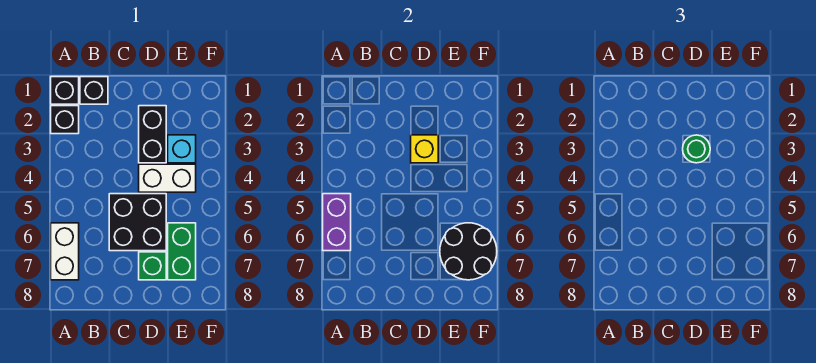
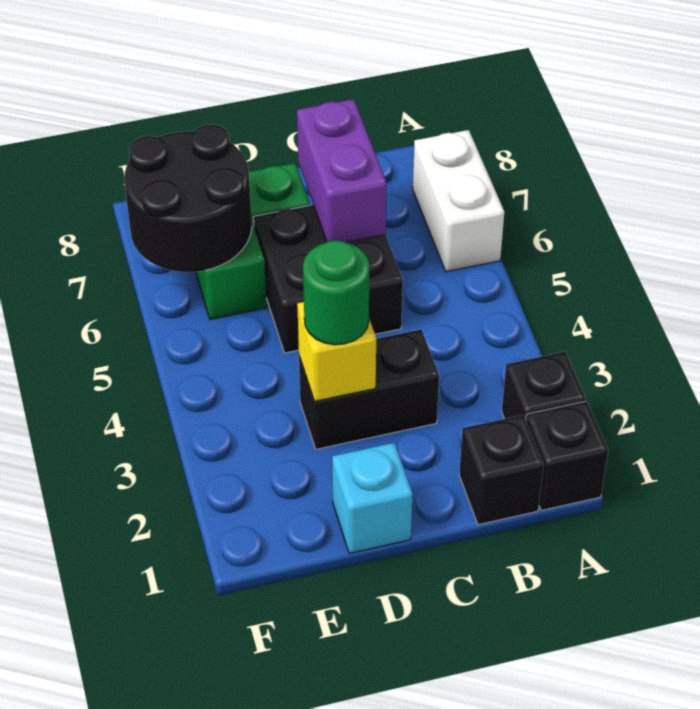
purple 1x2 brick [323,194,351,251] -> purple 1x2 brick moved to [297,99,387,242]
black 1x2 brick [139,106,166,163] -> black 1x2 brick turned to [299,330,439,449]
white 1x2 brick [139,164,196,192] -> none
cyan 1x1 brick [168,135,196,163] -> cyan 1x1 brick moved to [332,443,413,554]

